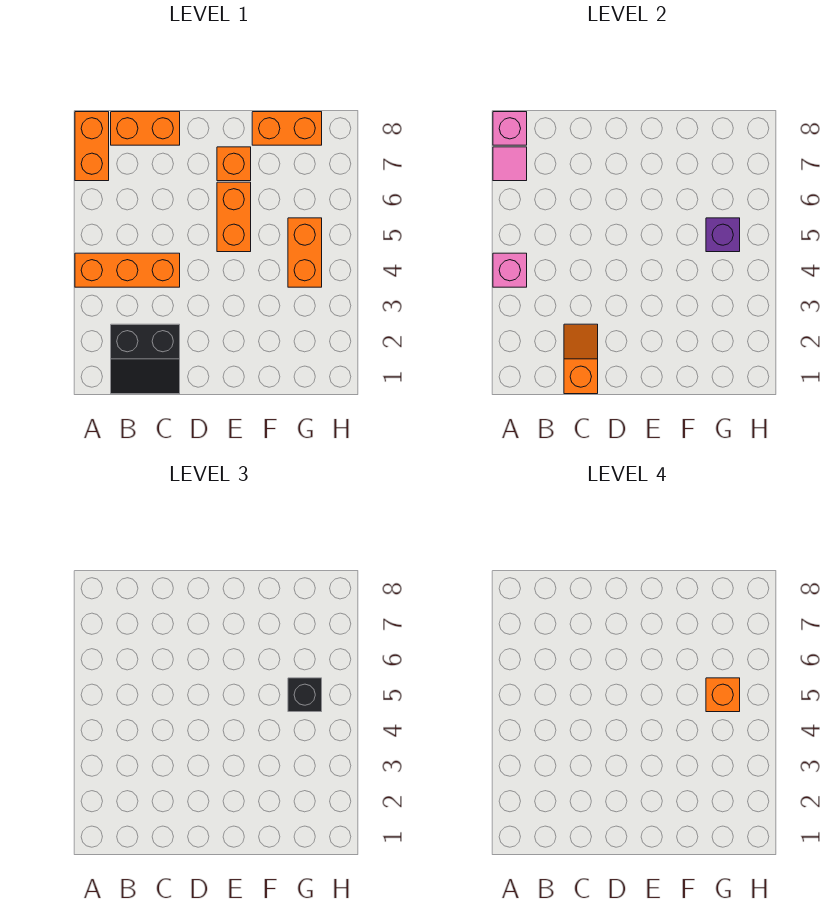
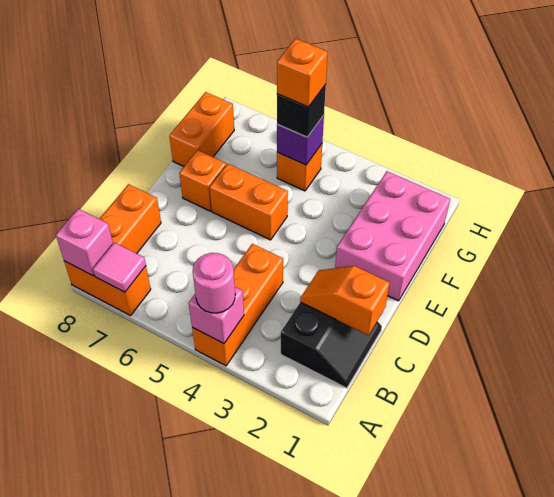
none -> pink 1x1 round brick [193,253,235,313]
none -> pink 2x3 brick [335,171,450,301]
orange 1x2 brick [288,218,322,287] -> orange 1x1 brick [277,144,322,191]

